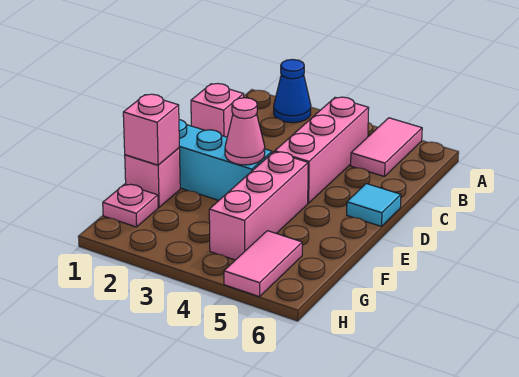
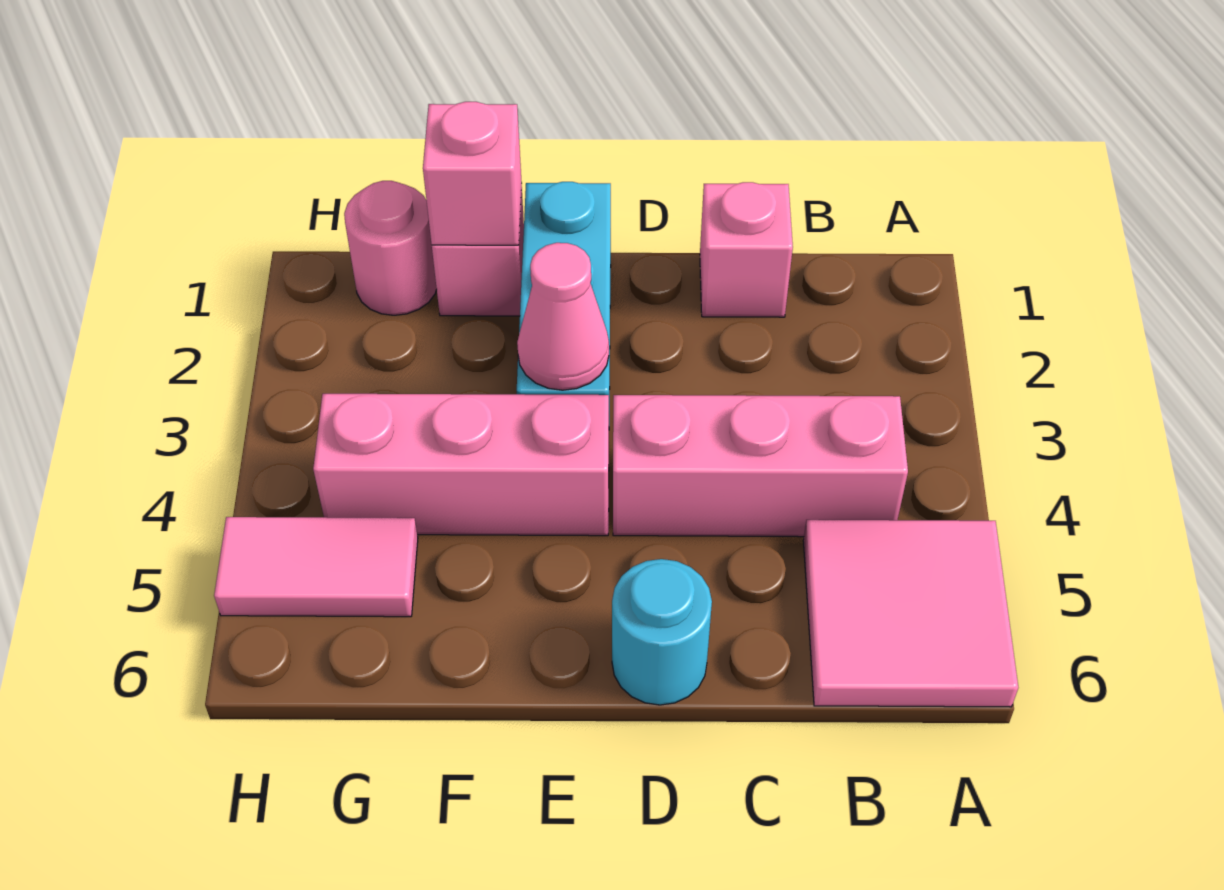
blue 1x1 cone [274,59,311,123] -> none
pink 1x2 tile [351,118,422,177] -> pink 2x2 tile [803,520,1018,707]
cyan 1x1 tile [347,184,401,226] -> cyan 1x1 round brick [612,559,712,705]
pink 1x1 plate [103,184,158,227] -> pink 1x1 round brick [344,181,437,315]

